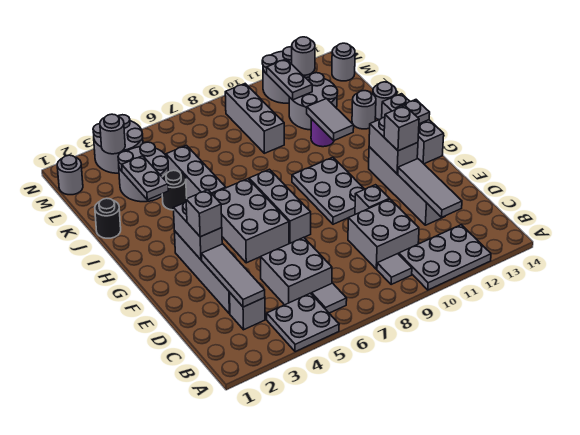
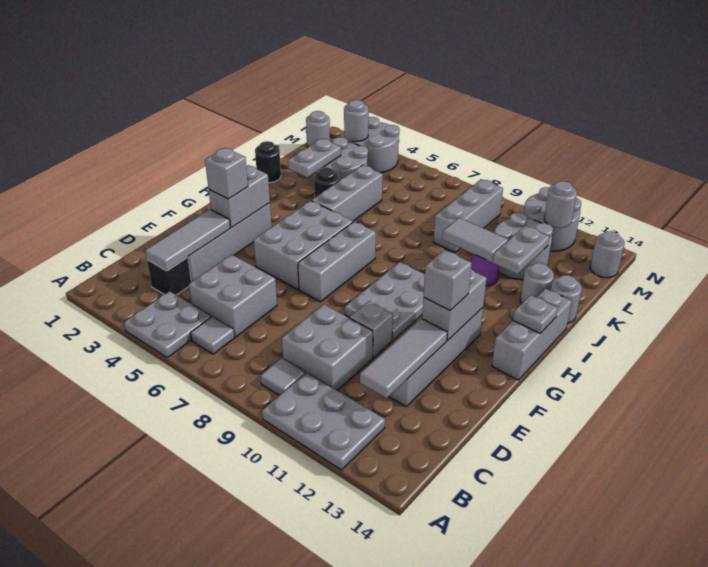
grey 1x1 brick [230,293,265,330] -> black 1x1 brick [147,257,191,295]
grey 1x2 tile [307,98,354,140] -> grey 1x2 tile turned to [442,218,508,262]
grey 1x2 plate [267,59,312,100] -> grey 1x2 plate moved to [493,226,549,274]

